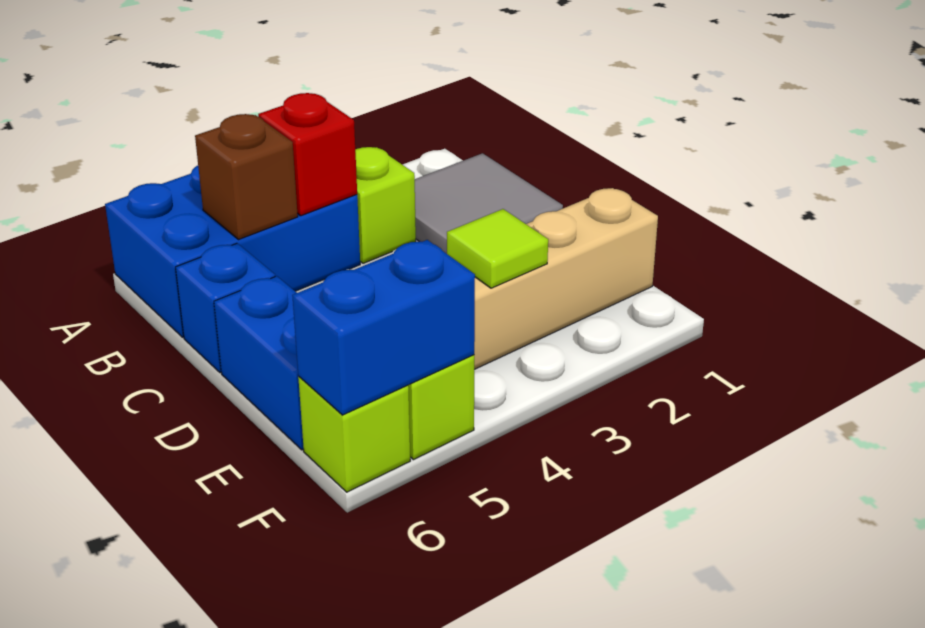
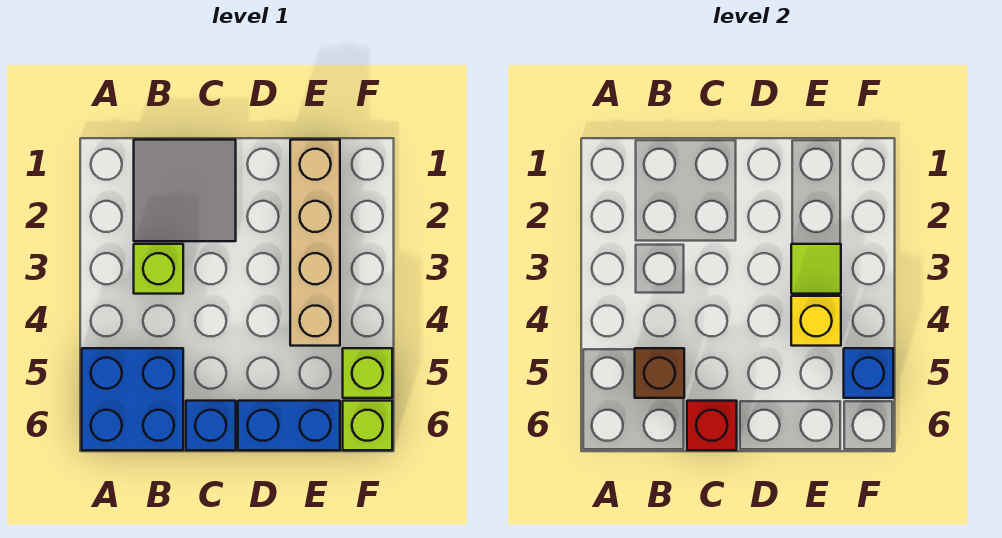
blue 2x3 brick [105,166,360,337] -> blue 2x2 brick [82,348,183,450]
red 1x1 brick [258,93,357,216] -> red 1x1 brick moved to [687,401,737,450]
none -> yellow 1x1 brick [791,296,841,346]
blue 1x2 brick [292,240,475,415] -> blue 1x1 brick [844,348,893,398]

